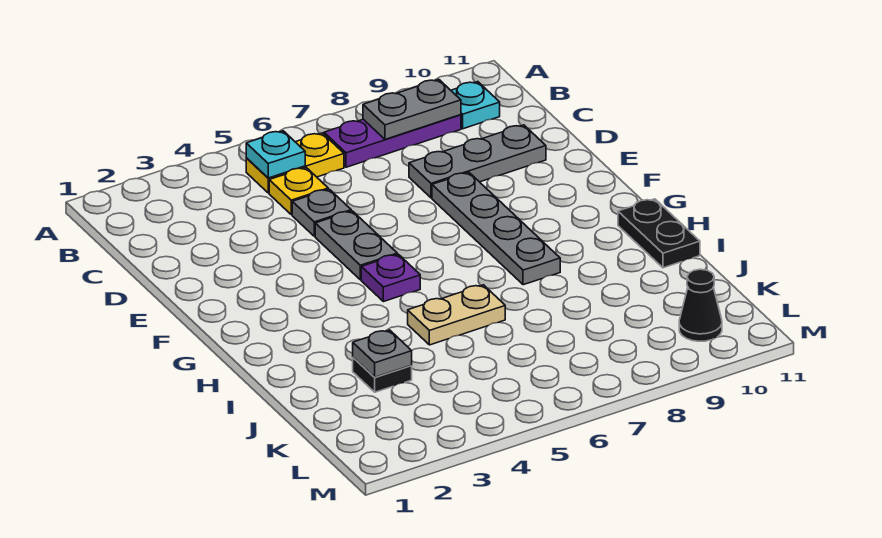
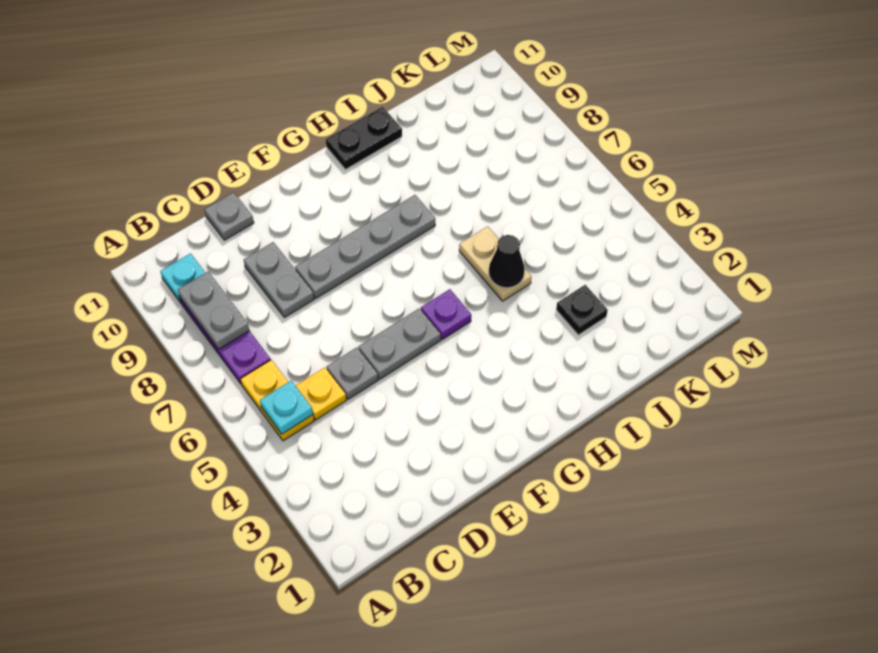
grey 1x3 plate [409,125,546,198] -> grey 1x2 plate [244,242,314,318]
grey 1x1 plate [353,330,412,377] -> grey 1x1 plate moved to [204,192,254,240]
black 1x1 cone [679,269,722,341] -> black 1x1 cone moved to [489,235,525,288]

